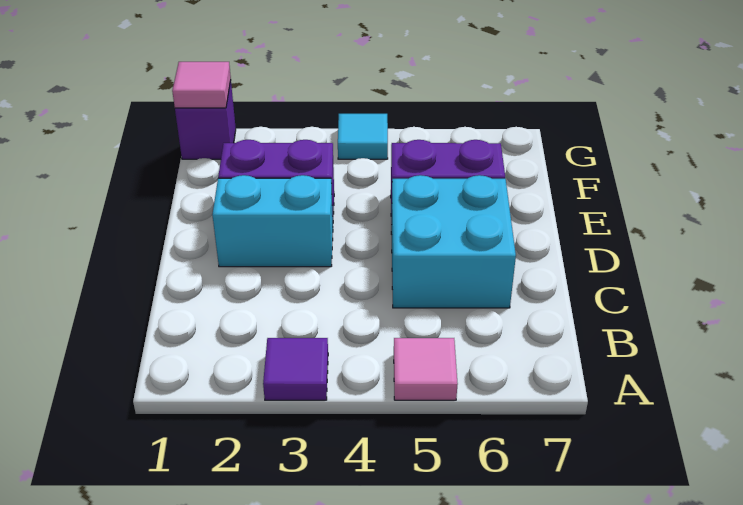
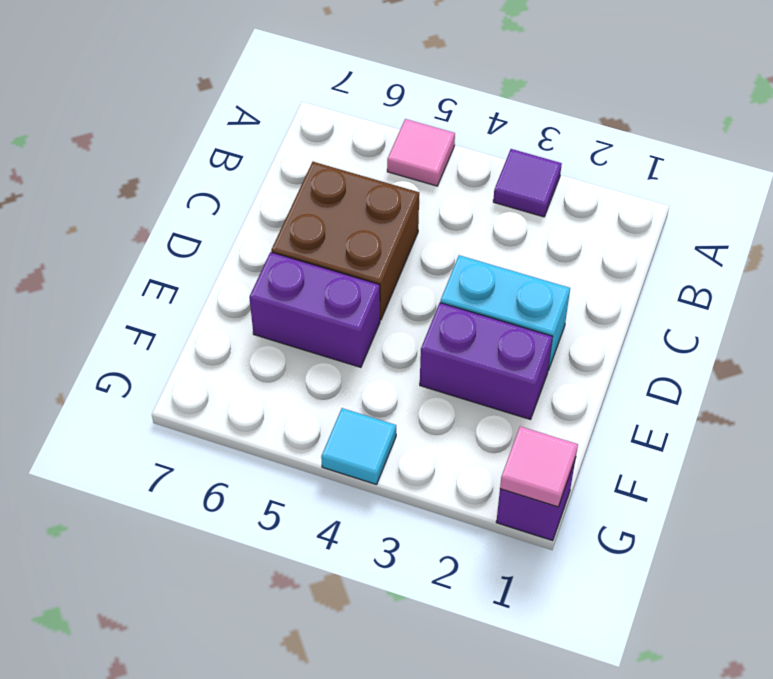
cyan 2x2 brick [391,175,516,308] -> brown 2x2 brick [271,162,419,320]

